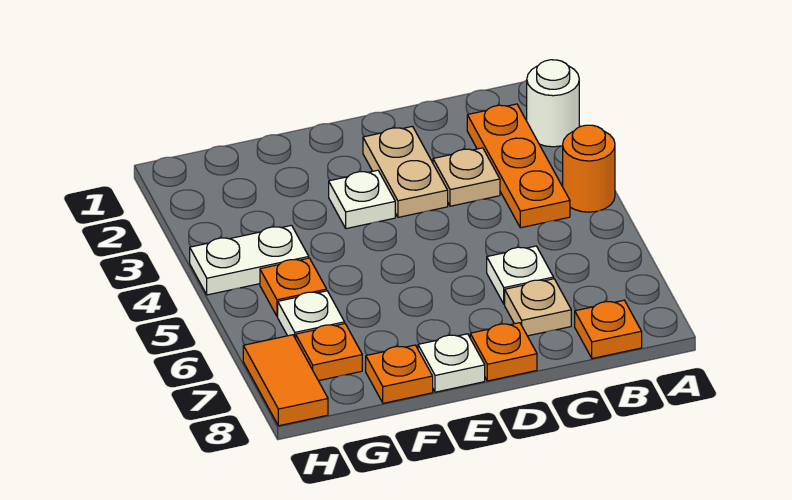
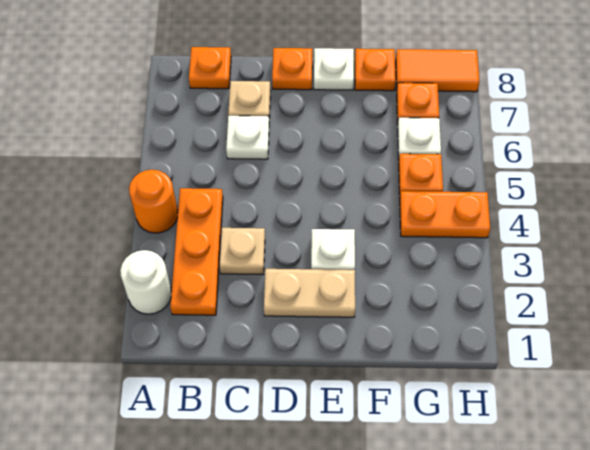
tan 1x2 plate [363,126,448,217] -> tan 1x2 plate turned to [264,269,355,317]
white 1x2 plate [190,225,309,295] -> orange 1x2 plate [400,191,490,238]
orange 1x2 tile [243,335,328,426] -> orange 1x2 tile turned to [396,49,480,92]

